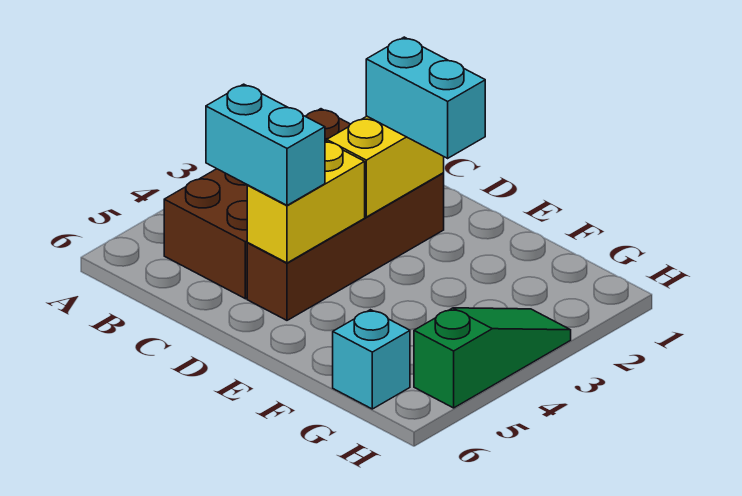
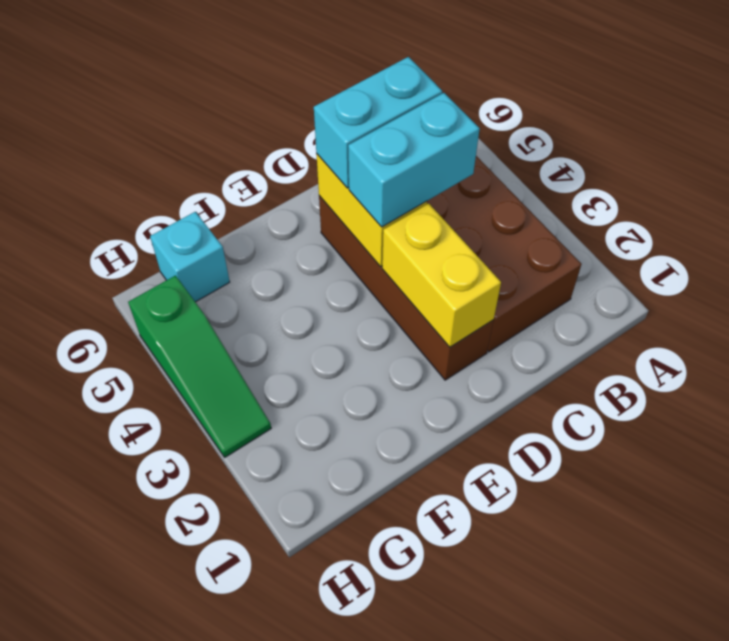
cyan 1x2 brick [366,37,485,158] -> cyan 1x2 brick moved to [348,93,480,227]

